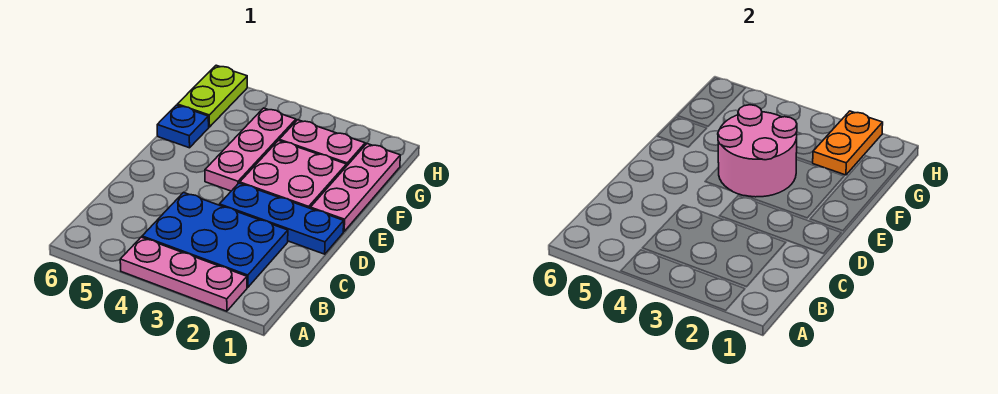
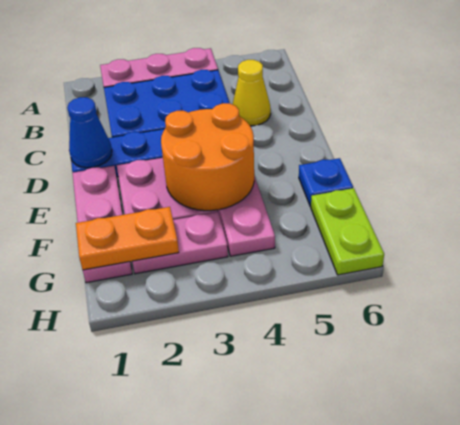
none -> yellow 1x1 cone [233,60,271,126]
none -> blue 1x1 cone [67,97,112,168]
pink 2x2 round brick [718,105,797,197] -> orange 2x2 round brick [161,103,254,211]
orange 1x2 plate [813,111,883,175] -> orange 1x2 plate turned to [76,207,179,270]

